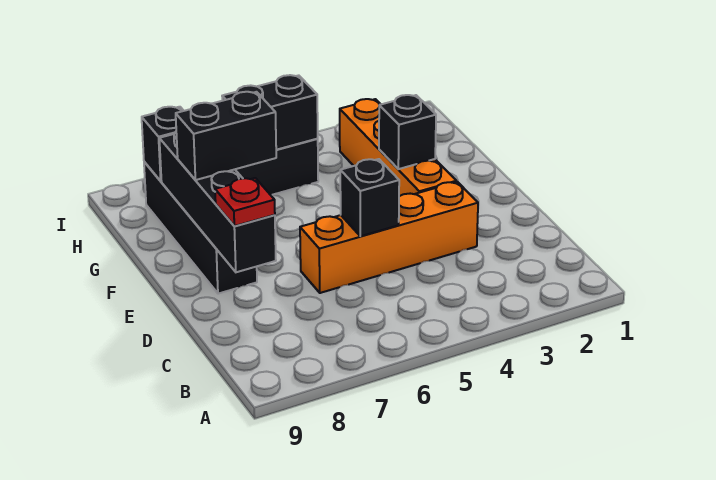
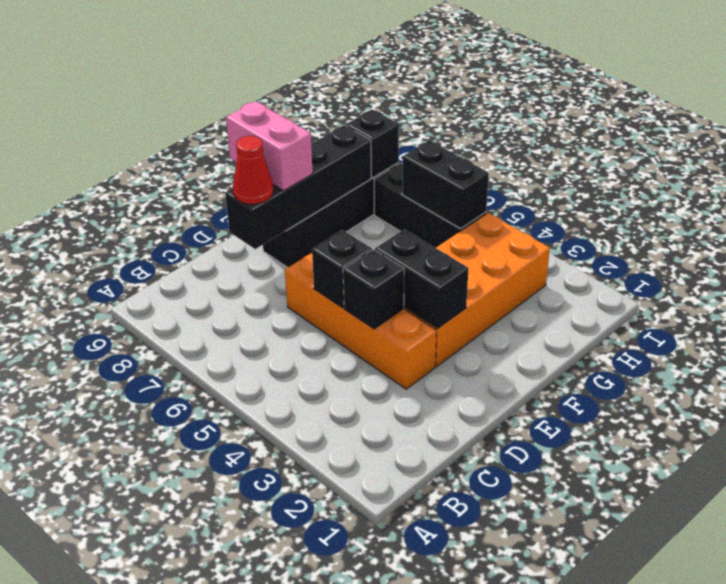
red 1x1 plate [215,178,275,226] -> red 1x1 cone [233,136,273,204]
orange 1x4 brick [340,99,456,196] -> orange 2x4 brick [404,213,550,367]
none -> pink 1x2 brick [226,101,313,191]
black 1x1 brick [379,95,436,169] -> black 1x1 brick moved to [343,249,404,329]
black 1x2 brick [176,92,276,180] -> black 1x2 brick moved to [375,229,469,328]

